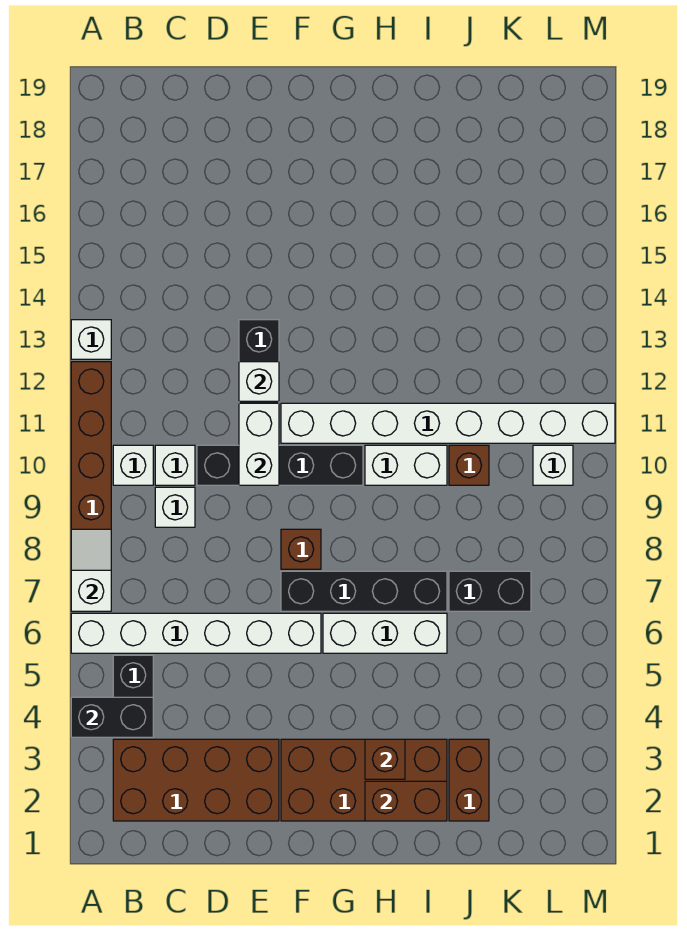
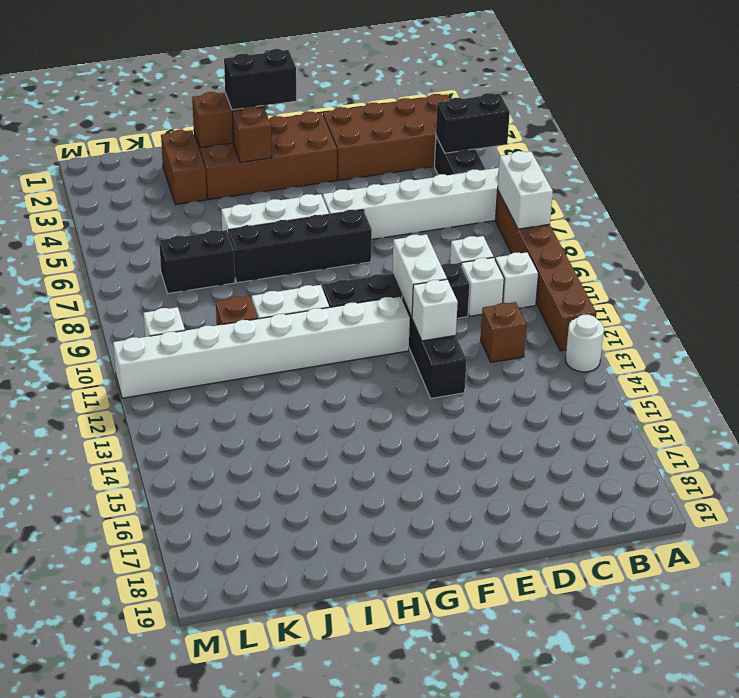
white 1x2 slope [71,529,111,611] -> white 1x2 brick [498,151,553,229]
white 1x1 brick [71,320,111,359] -> white 1x1 round brick [565,315,604,372]
brown 1x1 brick [281,529,321,569] -> brown 1x1 brick moved to [481,302,527,362]
none -> black 1x2 brick [224,49,296,110]

